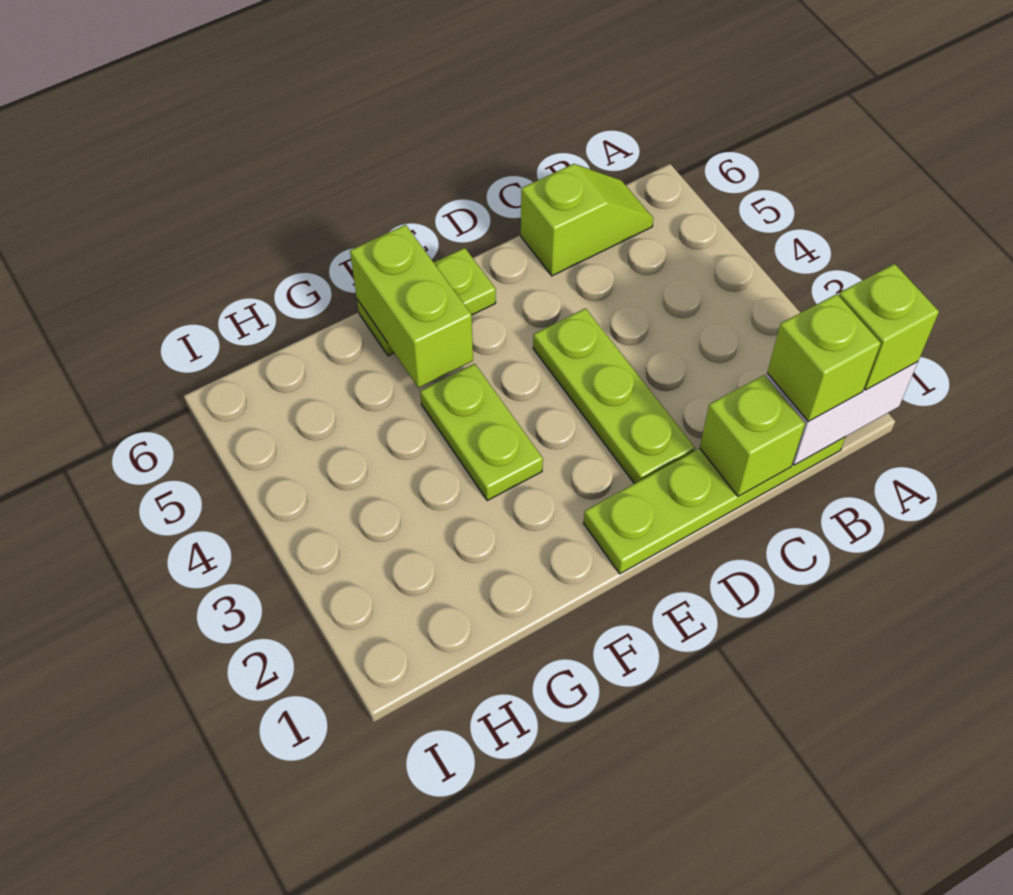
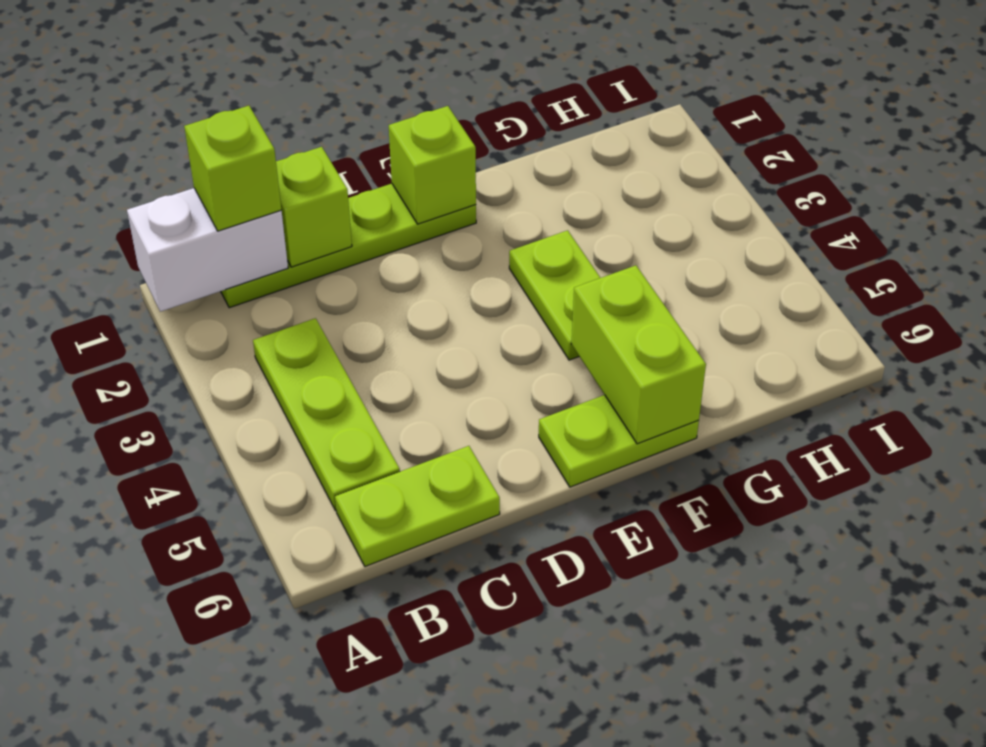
lime 1x1 brick [839,264,939,390] -> lime 1x1 brick moved to [389,106,476,224]
lime 1x2 slope [521,164,653,276] -> lime 1x2 plate [335,446,500,567]
lime 1x3 plate [533,308,695,484] -> lime 1x3 plate moved to [253,318,400,510]

